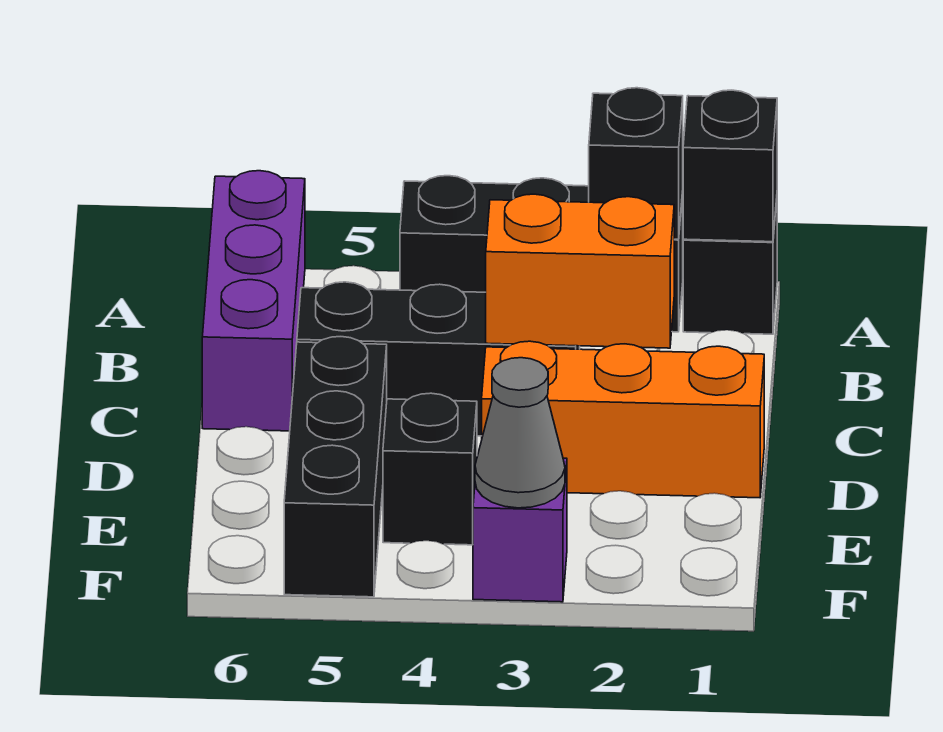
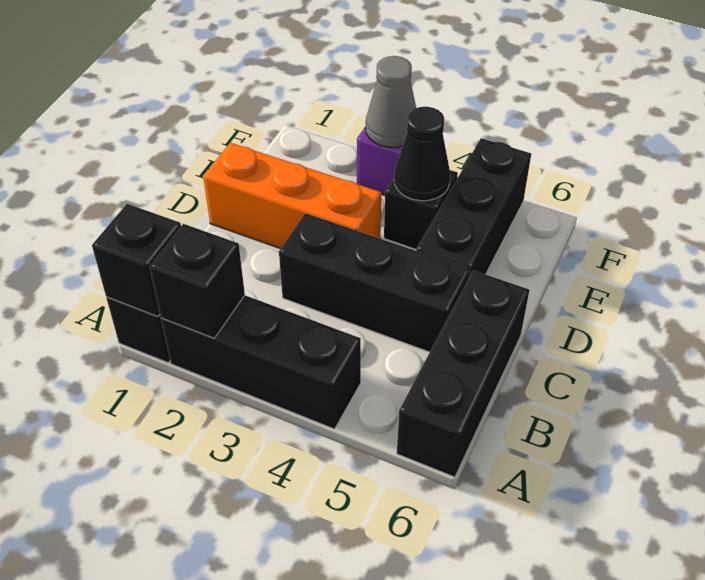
purple 1x3 brick [202,171,305,431] -> black 1x3 brick [397,270,529,477]
orange 1x2 brick [486,194,674,348] -> none
none -> black 1x1 cone [394,107,450,201]

